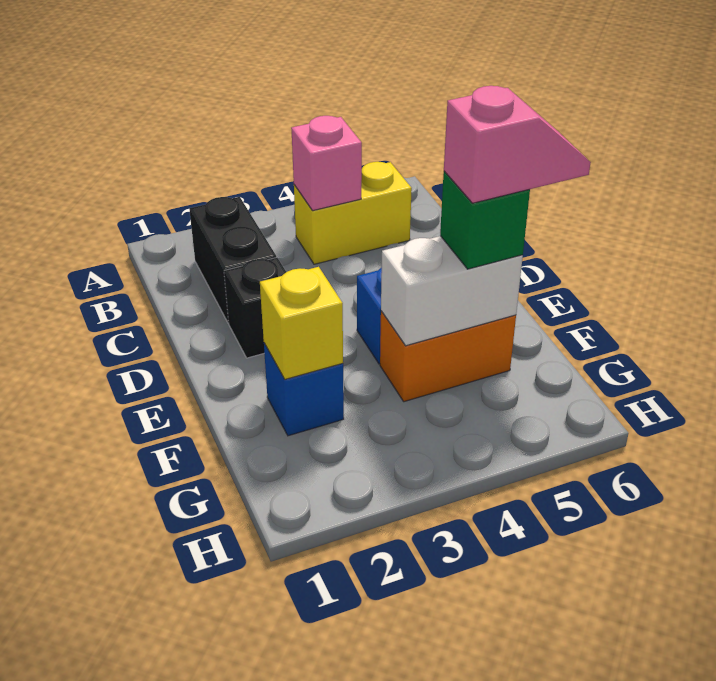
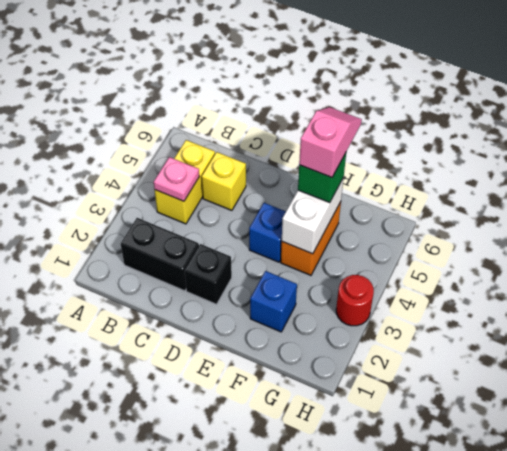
pink 1x1 brick [291,116,362,211] -> pink 1x1 plate [154,157,199,201]
yellow 1x1 brick [260,267,343,379] -> yellow 1x1 brick moved to [202,152,246,210]
none -> red 1x1 round brick [336,275,374,326]

